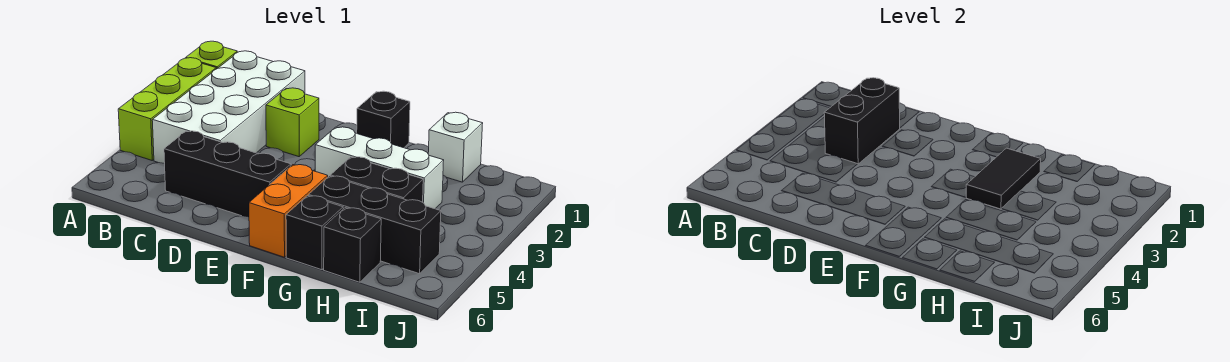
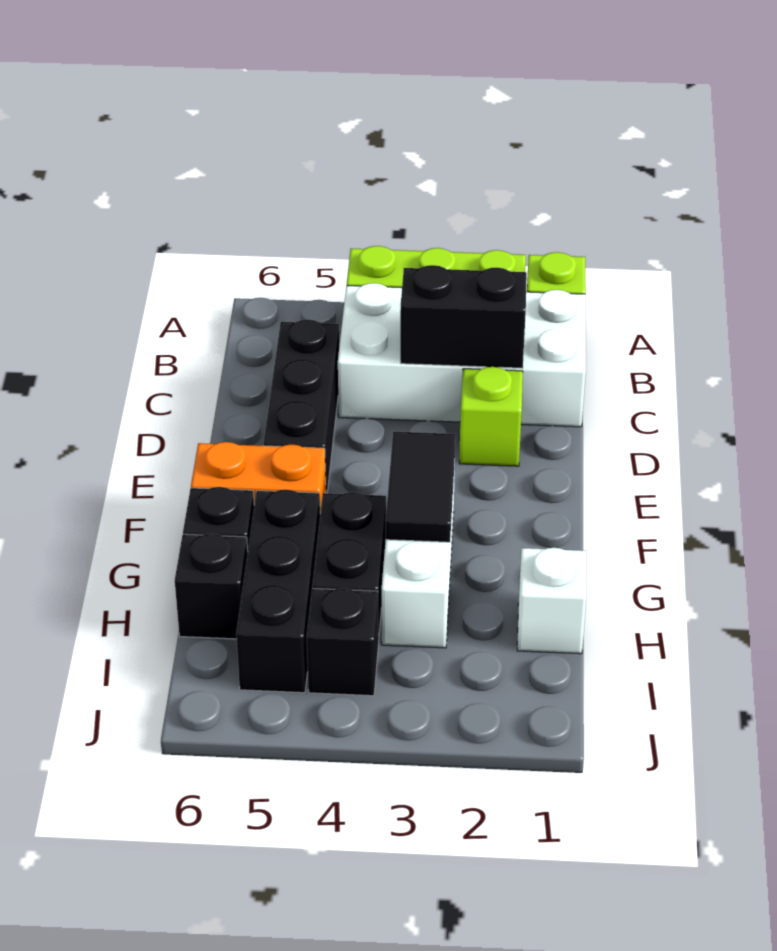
black 1x1 brick [357,91,410,148] -> black 1x1 brick moved to [307,588,378,696]
black 1x2 tile [966,148,1041,209] -> black 1x2 tile turned to [386,431,456,542]

